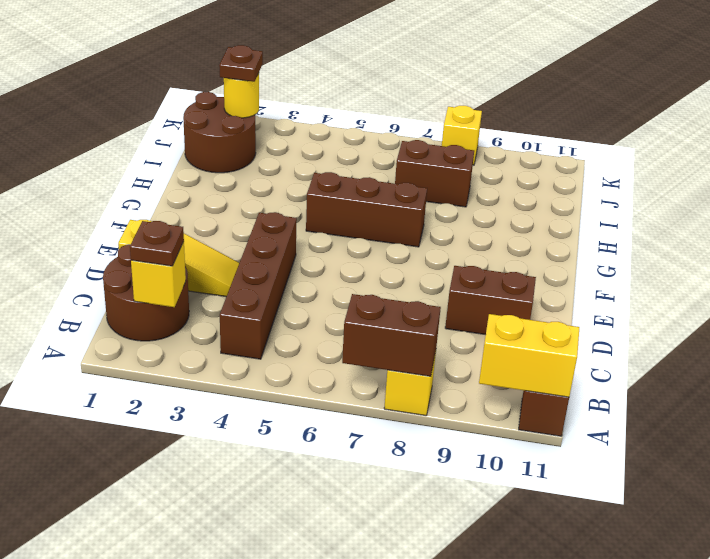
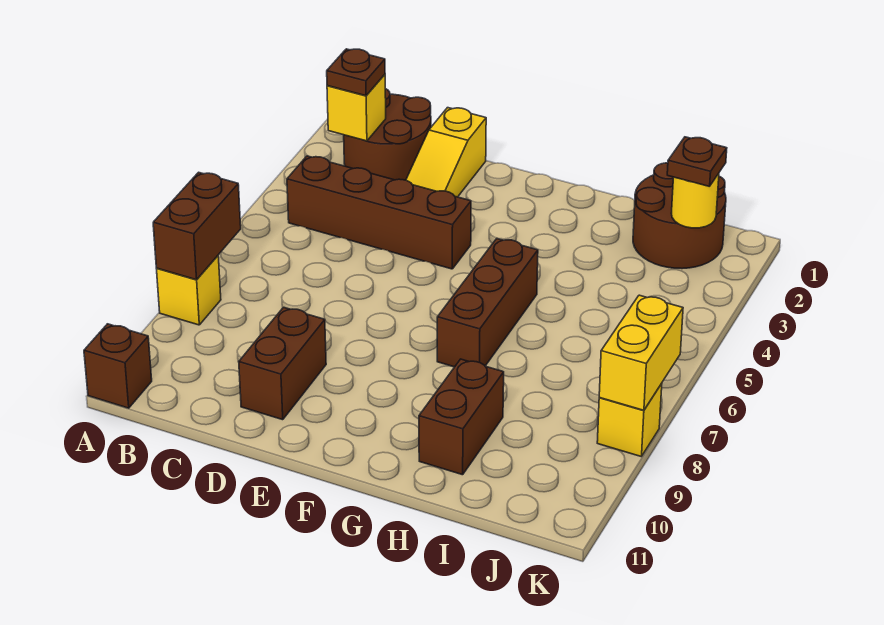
yellow 1x2 brick [479,314,579,397] -> yellow 1x2 brick moved to [599,295,683,410]
brown 1x2 brick [395,140,474,207] -> brown 1x2 brick moved to [419,359,504,475]

